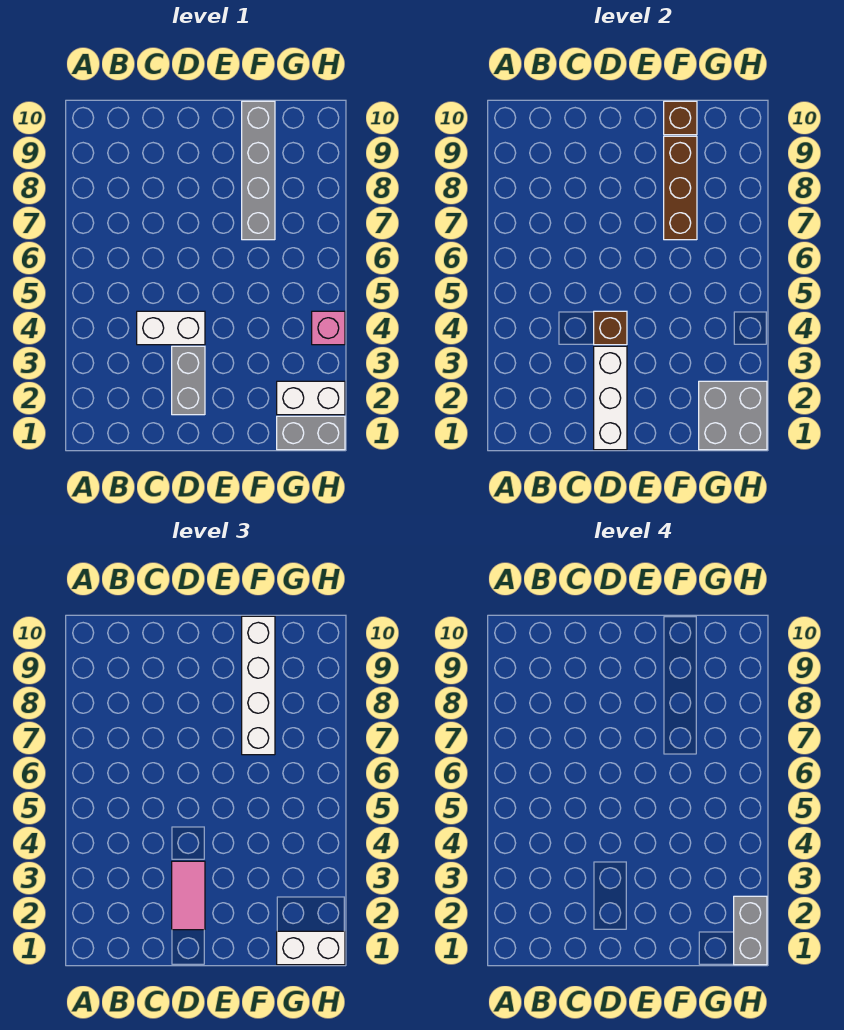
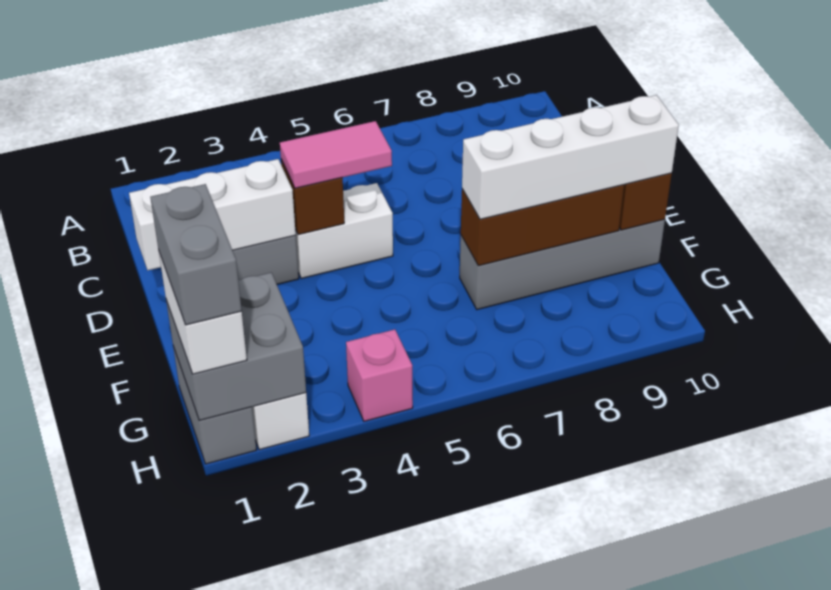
white 1x2 brick [137,311,205,345] -> white 1x2 brick turned to [295,183,393,279]
pink 1x2 tile [172,861,205,930] -> pink 1x2 tile moved to [280,121,392,188]
grey 1x2 brick [734,896,767,965] -> grey 1x2 brick turned to [150,184,242,325]

